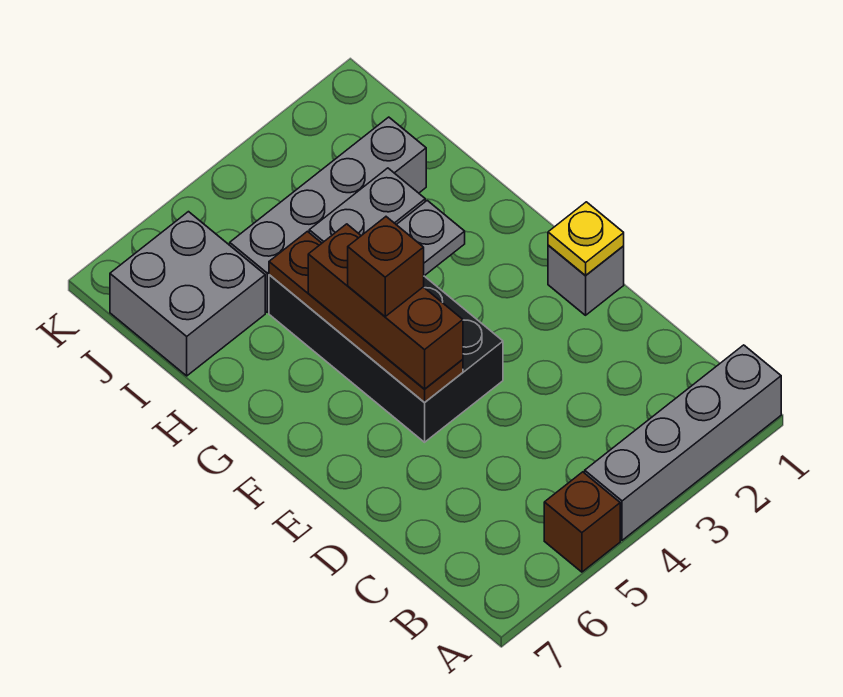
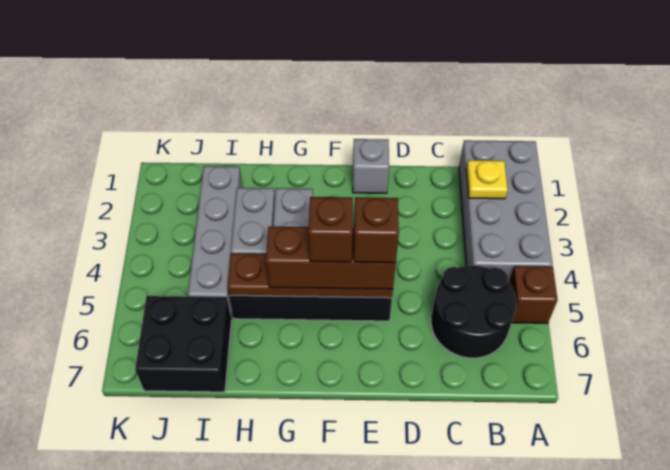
grey 1x4 brick [585,345,781,540] -> grey 2x4 brick [459,140,553,283]
none -> black 2x2 round brick [431,266,516,358]
yellow 1x1 plate [548,202,624,275] -> yellow 1x1 plate moved to [466,160,508,199]
none -> brown 1x1 brick [354,197,399,263]
grey 2x2 brick [110,212,265,376] -> black 2x2 brick [135,296,231,392]

